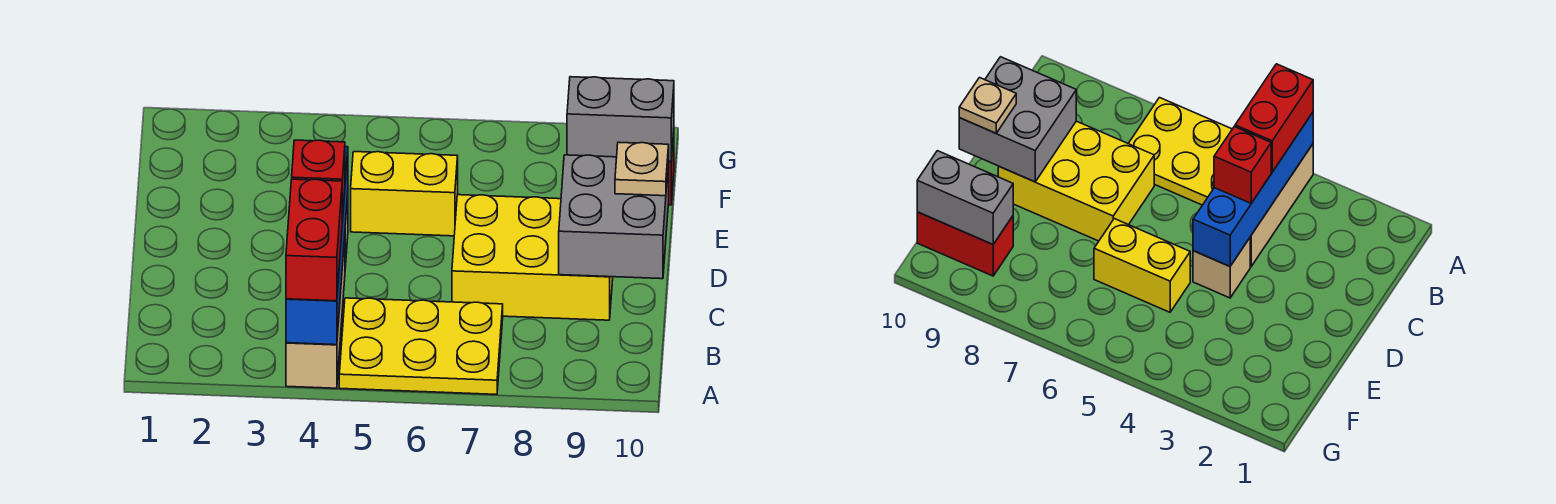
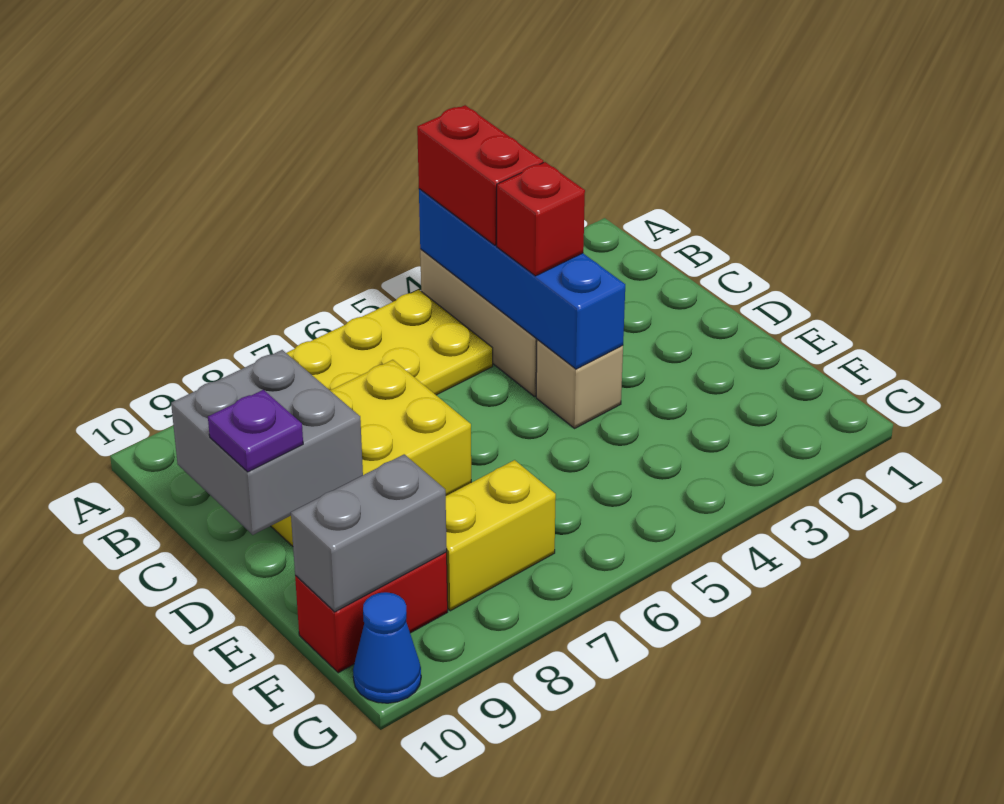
tan 1x1 plate [615,142,669,196] -> purple 1x1 plate [208,390,303,472]
yellow 1x2 brick [351,152,458,236] -> yellow 1x2 brick moved to [446,460,556,611]
none -> blue 1x1 cone [353,592,421,703]

